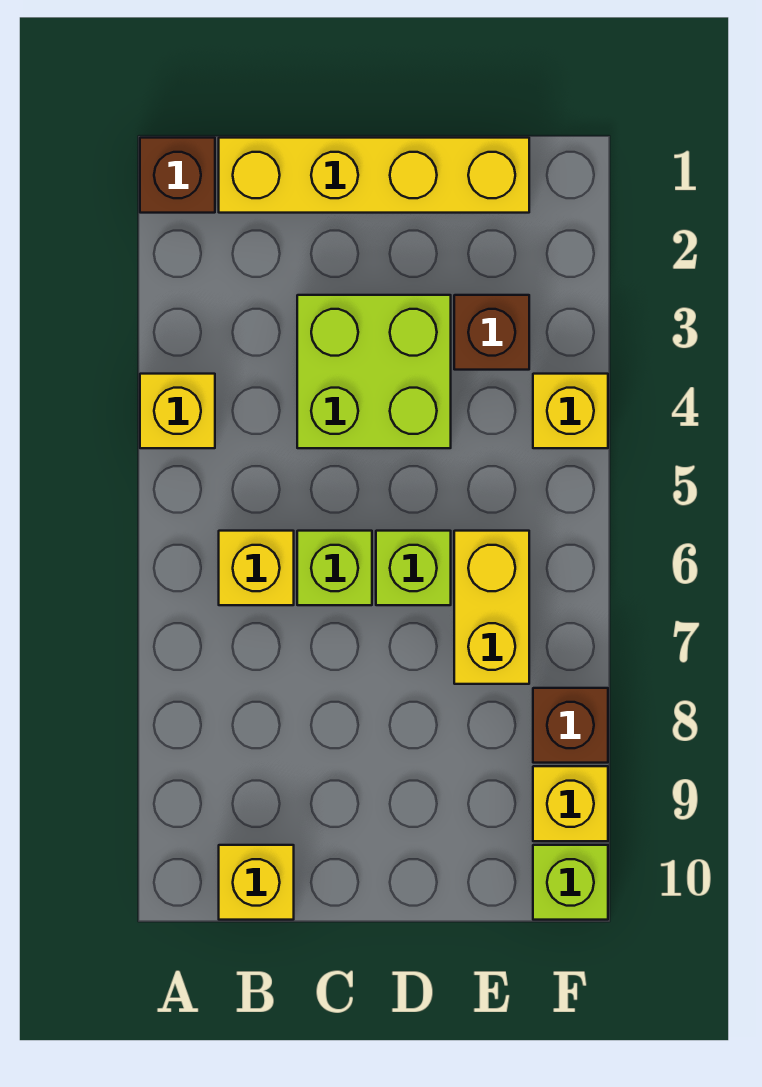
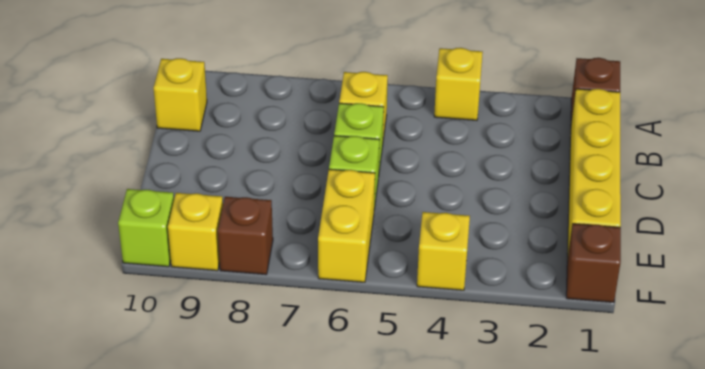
lime 2x2 brick [297,295,451,448] -> none
brown 1x1 brick [454,295,529,370] -> brown 1x1 brick moved to [566,224,621,302]
yellow 1x2 brick [454,531,529,684] -> yellow 1x2 brick turned to [318,169,375,282]

